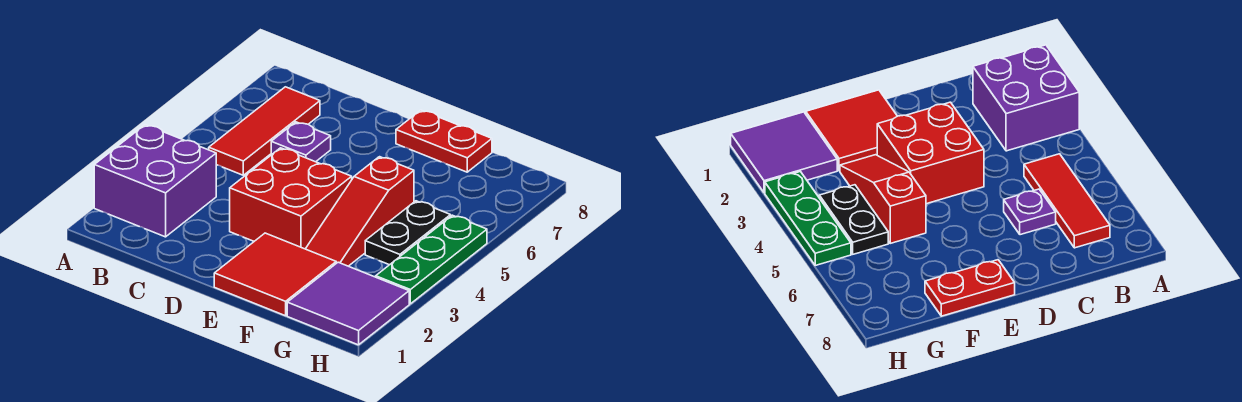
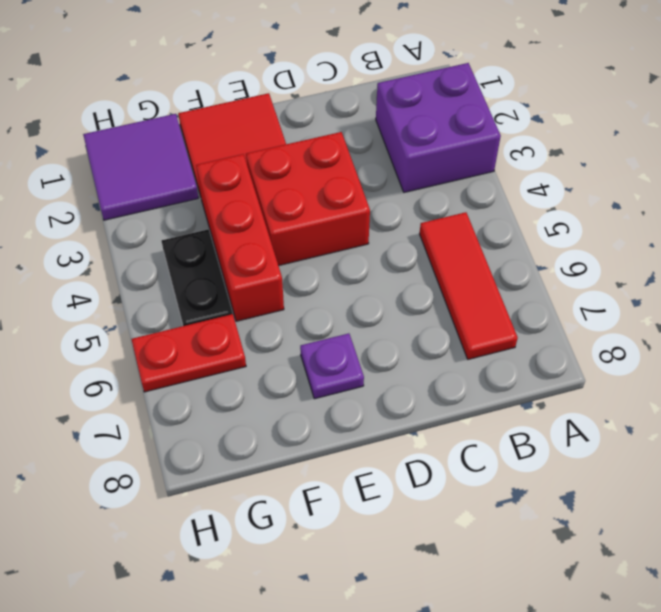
purple 1x1 plate [271,122,331,162] -> purple 1x1 plate moved to [300,333,364,399]
red 1x2 plate [396,110,492,172] -> red 1x2 plate moved to [131,314,246,392]
red 1x3 slope [306,157,414,266] -> red 1x3 brick [196,154,284,321]
green 1x3 plate [376,215,487,304] -> none

